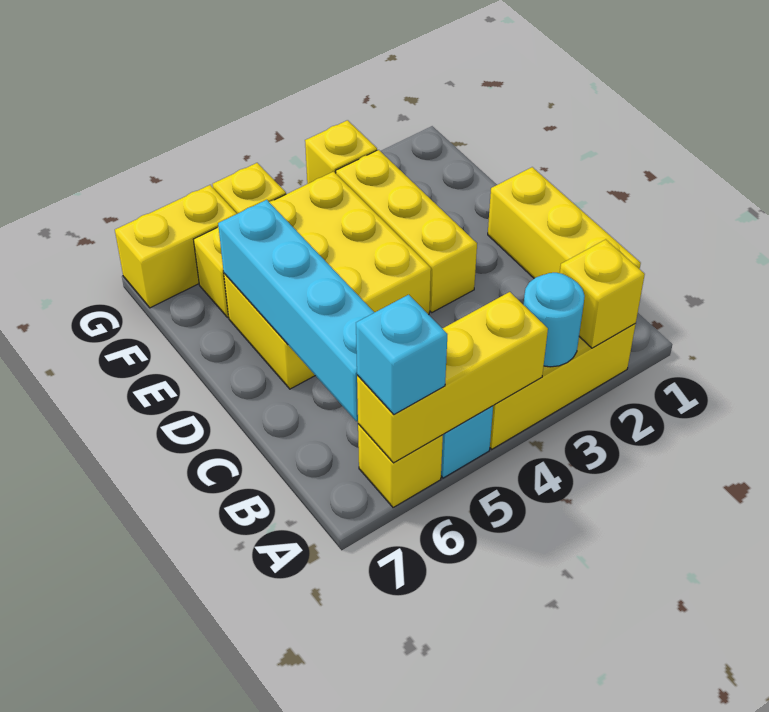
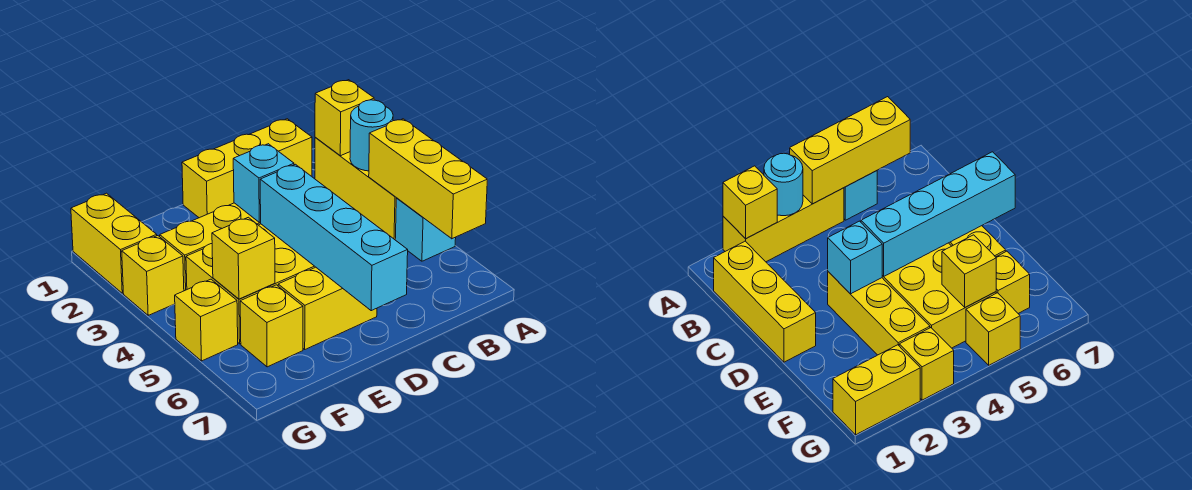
yellow 1x1 brick [358,424,443,508] -> yellow 1x1 brick moved to [212,217,275,299]
cyan 1x1 brick [356,295,447,415] -> cyan 1x1 brick moved to [233,144,294,222]
cyan 1x4 brick [218,200,374,421] -> cyan 1x4 brick turned to [260,164,408,311]
yellow 1x2 brick [115,185,237,308] -> yellow 1x2 brick moved to [71,193,157,293]

